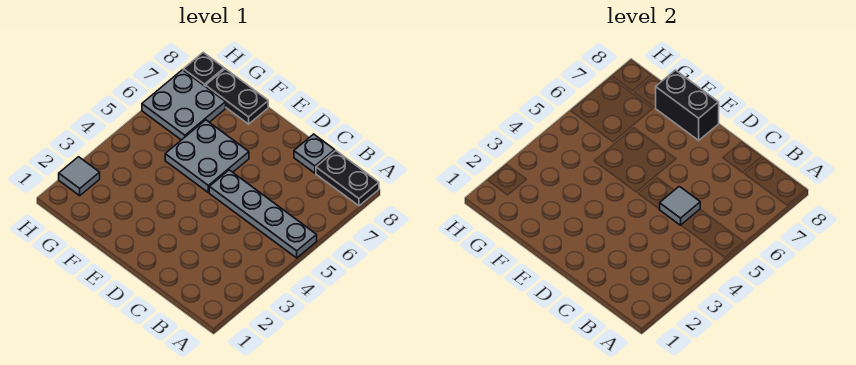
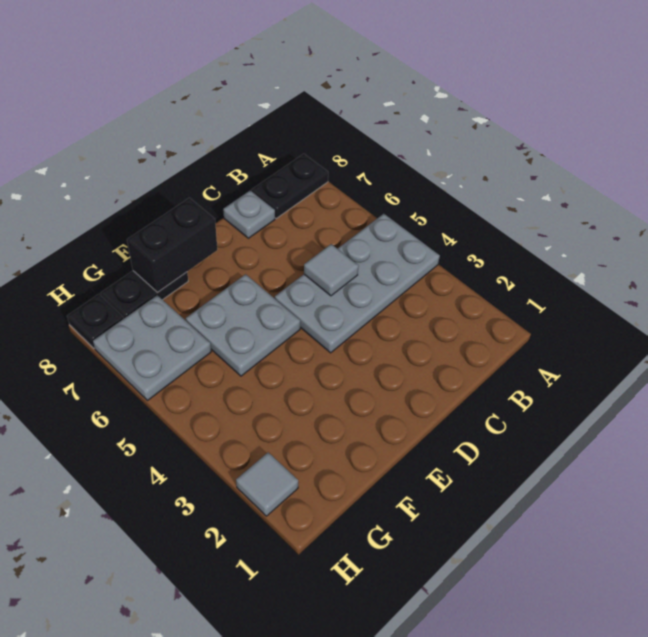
grey 1x4 plate [209,170,317,258] -> grey 2x4 plate [275,214,440,353]

